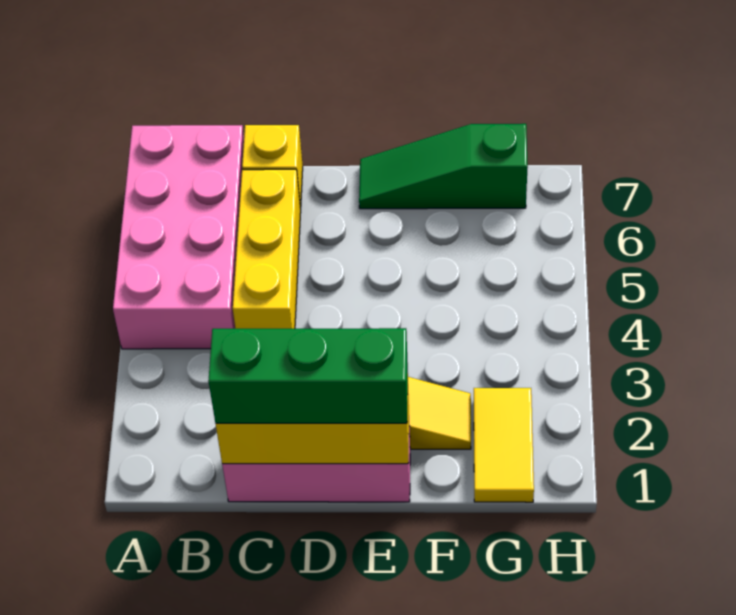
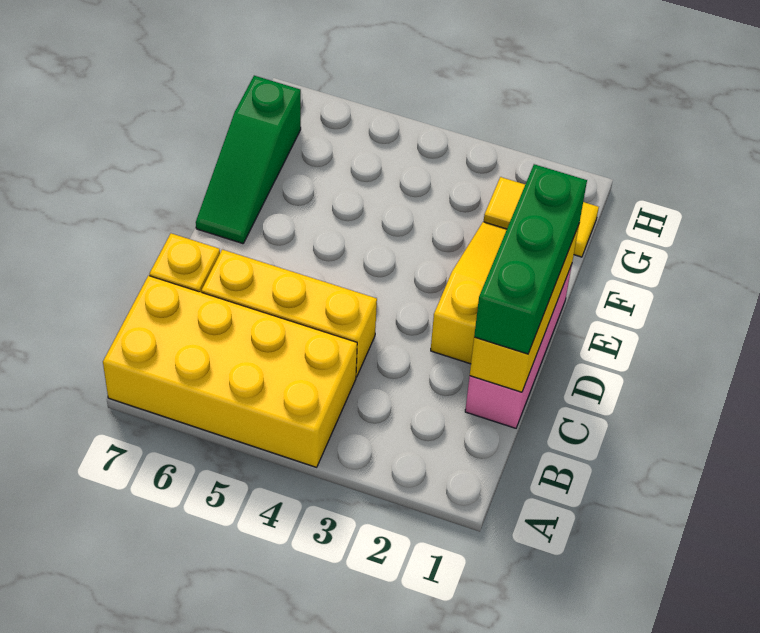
pink 2x4 brick [113,125,244,349] -> yellow 2x4 brick [103,276,357,467]

